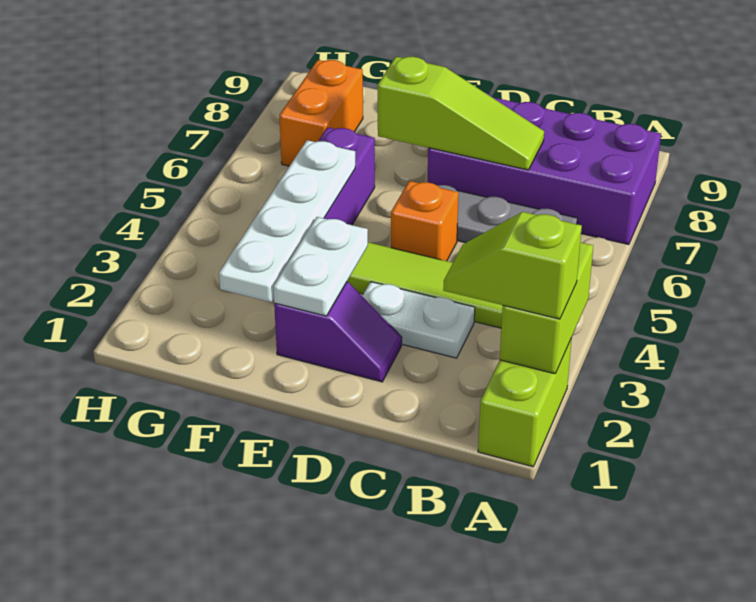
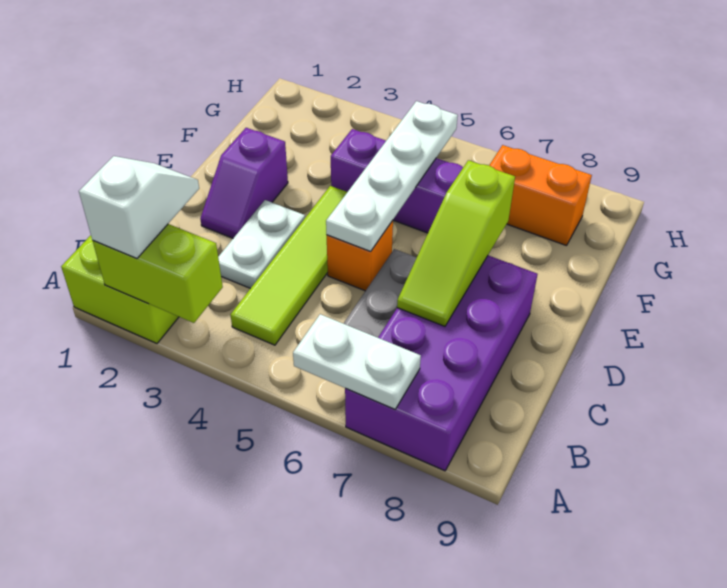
lime 1x2 slope [443,212,582,319] -> white 1x2 slope [79,156,199,258]
white 1x2 plate [273,217,368,316] -> white 1x2 plate moved to [293,314,421,409]
white 1x4 plate [219,140,355,302] -> white 1x4 plate turned to [326,101,458,251]

